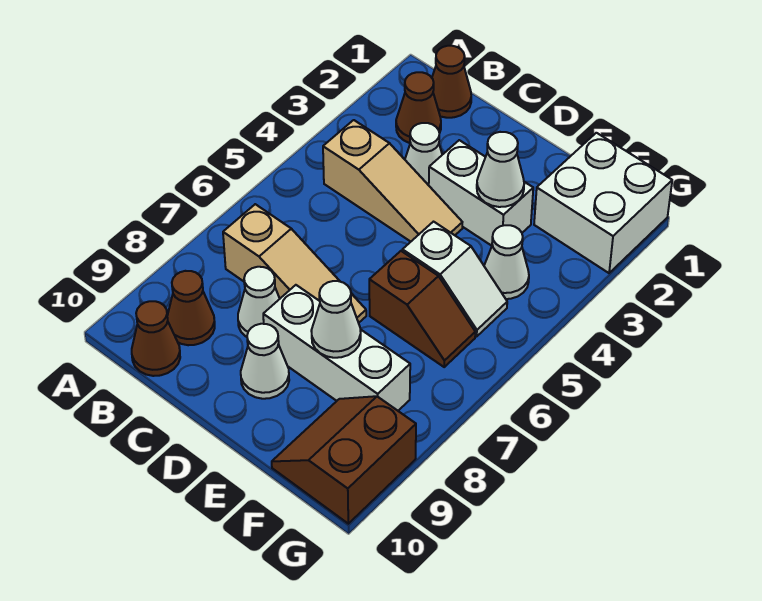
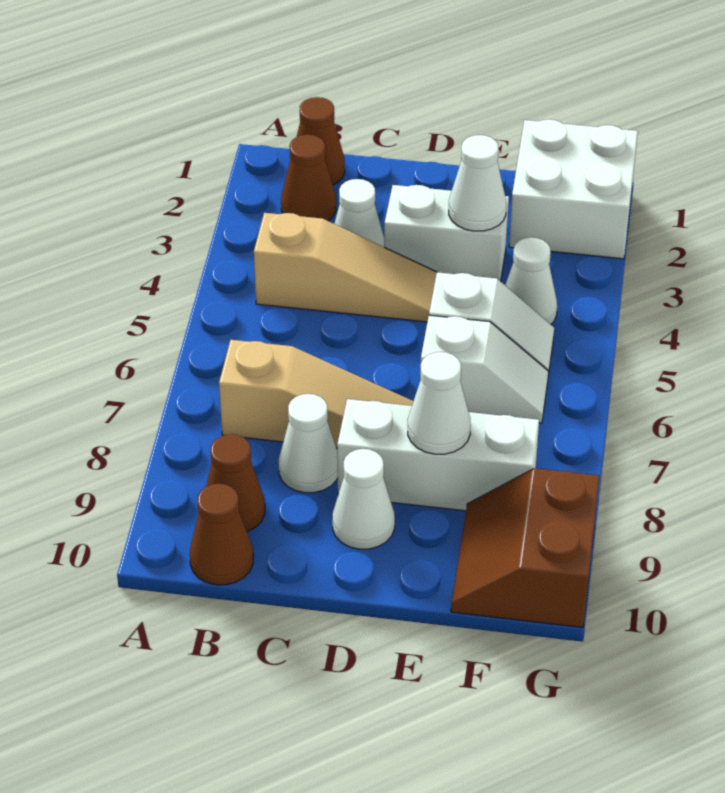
brown 1x2 slope [369,251,475,367] -> white 1x2 slope [420,315,548,423]

